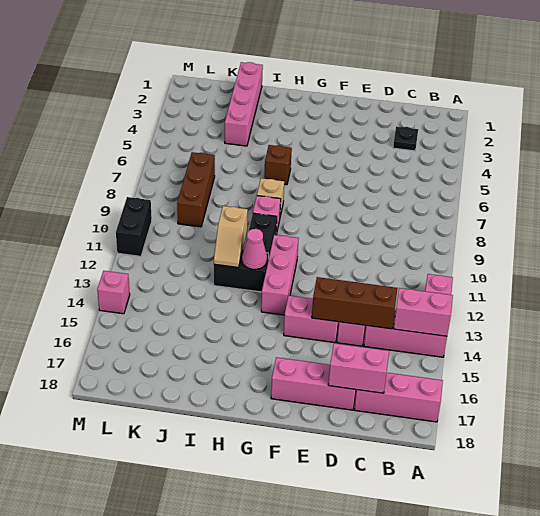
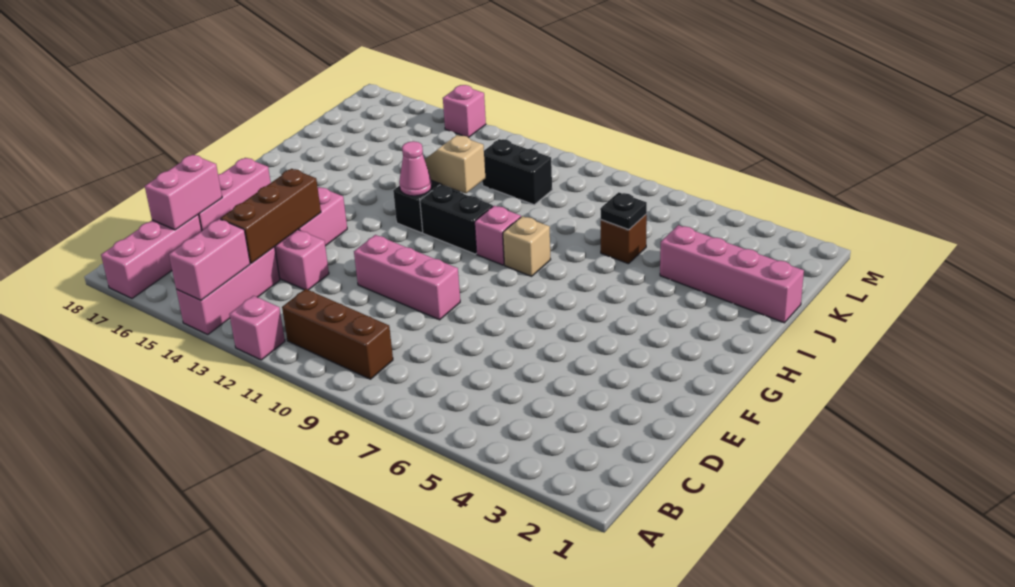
black 1x1 plate [393,126,418,151] -> black 1x1 plate moved to [600,192,647,230]
pink 1x3 brick [261,235,299,315] -> pink 1x3 brick moved to [354,235,460,320]
brown 1x1 brick [264,145,292,185] -> brown 1x1 brick moved to [601,214,647,264]
brown 1x3 brick [177,152,215,227] -> brown 1x3 brick moved to [282,289,393,379]
black 1x2 brick [116,197,152,256] -> black 1x2 brick moved to [482,139,552,205]

